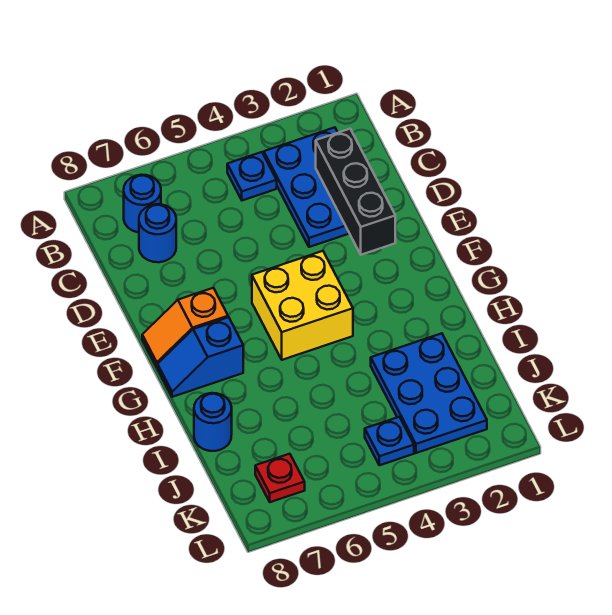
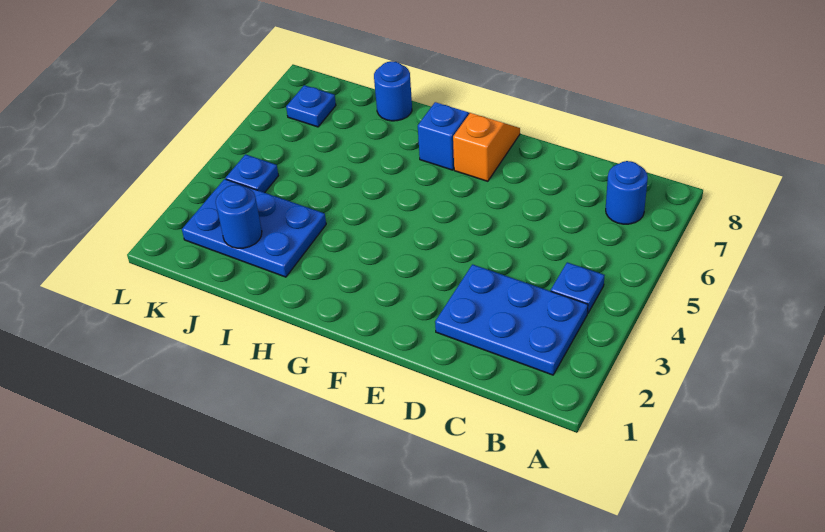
black 1x3 brick [316,129,395,255] -> none
blue 1x1 round brick [139,204,176,262] -> blue 1x1 round brick moved to [216,185,262,248]
yellow 2x2 brick [252,251,353,360] -> none
red 1x1 plate [255,454,305,502] -> blue 1x1 plate [286,85,336,127]

